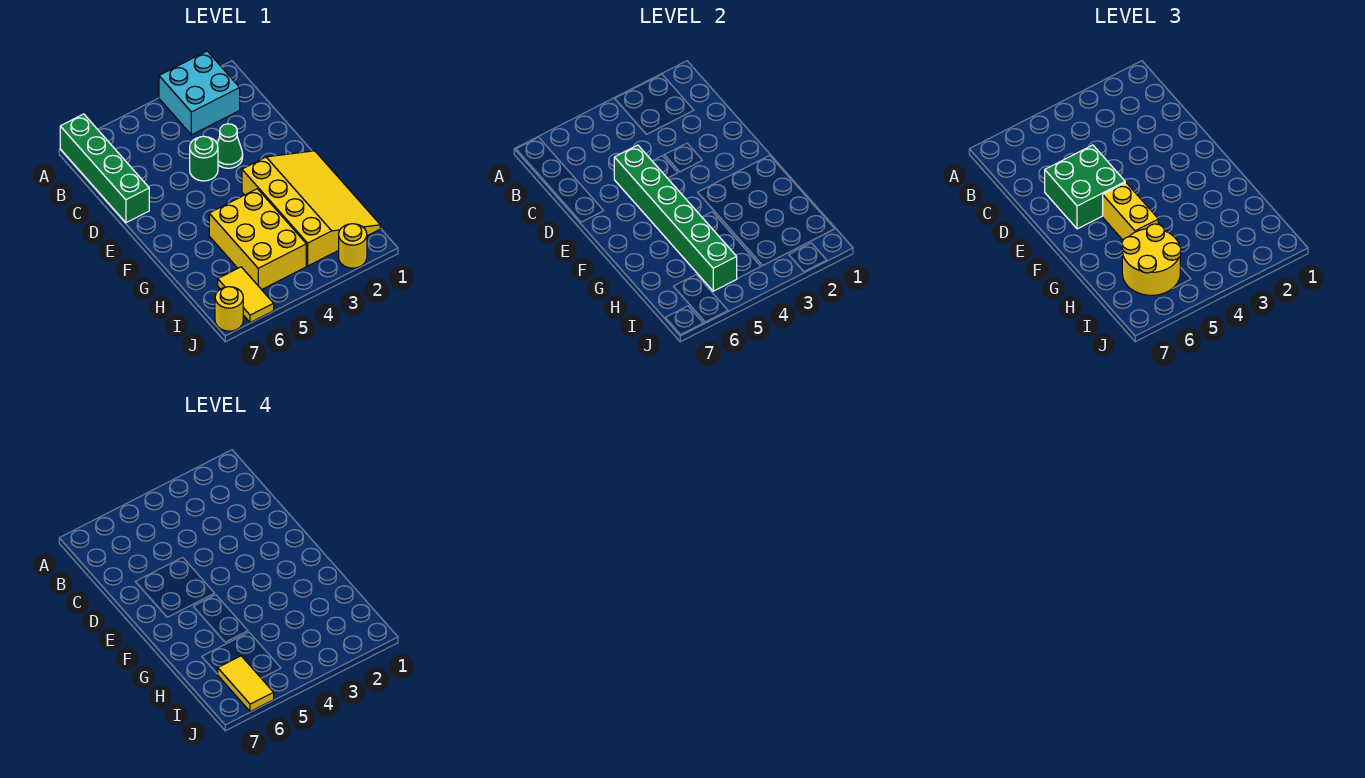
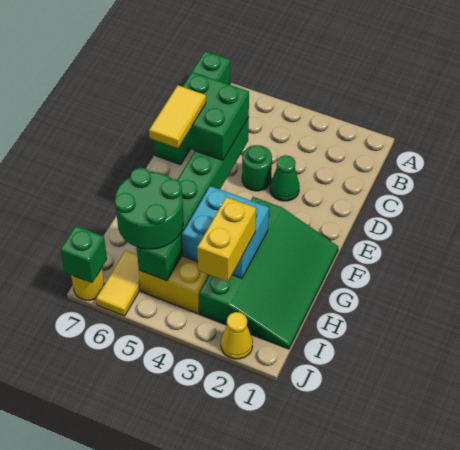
cyan 2x2 brick [159,51,240,135] -> cyan 2x2 brick moved to [182,186,269,278]
yellow 3x4 slope [242,151,380,266] -> green 3x4 slope [199,197,338,349]
yellow 1x2 brick [1102,183,1158,240] -> yellow 1x2 brick moved to [197,197,256,282]
yellow 2x2 round brick [1122,224,1181,295] -> green 2x2 round brick [115,168,183,249]
yellow 1x2 tile [218,656,274,712] -> yellow 1x2 tile moved to [149,85,206,148]
yellow 1x1 round brick [339,224,367,268] -> yellow 1x1 cone [221,312,253,359]
none -> green 1x1 brick [60,226,107,283]

